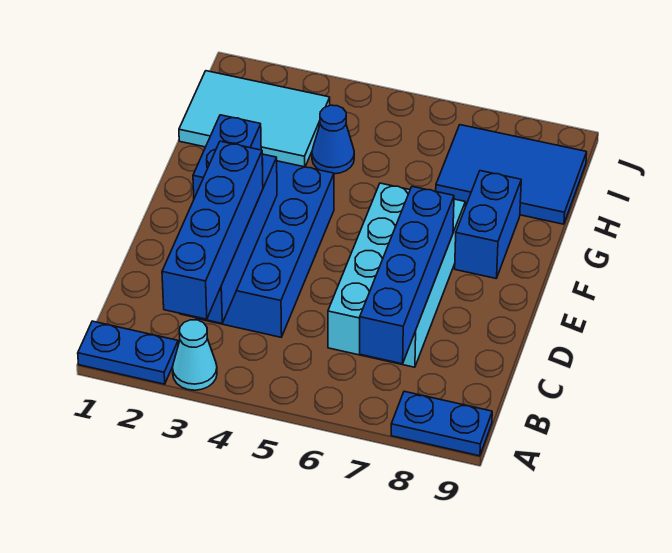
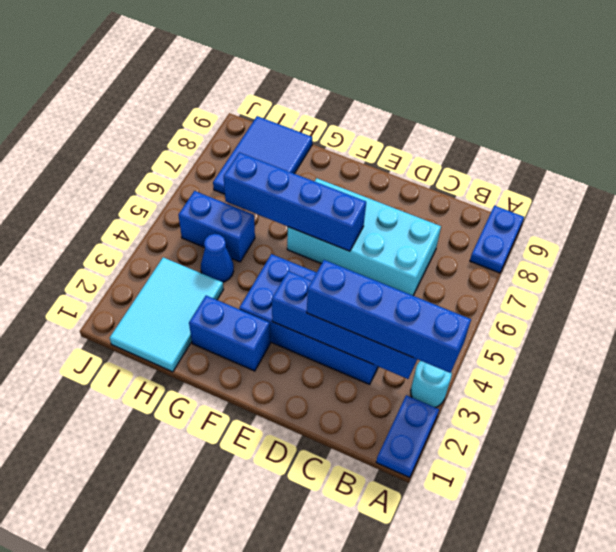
cyan 1x1 cone [173,320,217,390] -> cyan 1x1 round brick [411,361,452,407]
blue 1x4 brick [360,187,454,364] -> blue 1x4 brick moved to [224,152,366,251]
blue 1x2 brick [455,171,521,278] -> blue 1x2 brick moved to [179,191,255,262]

